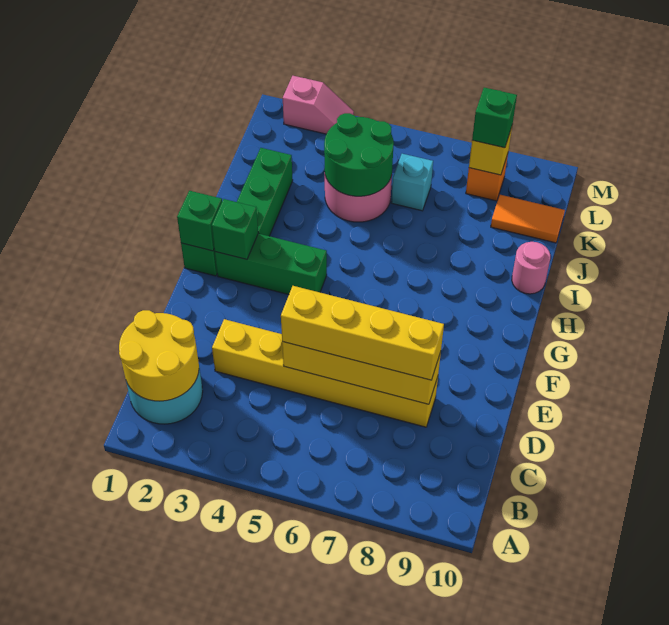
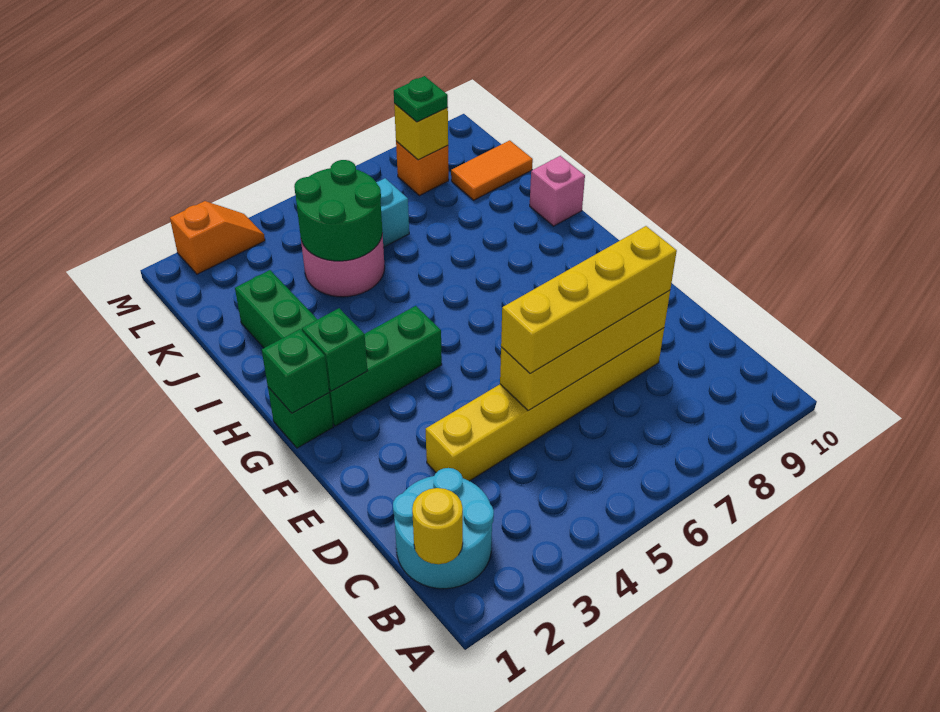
yellow 2x2 round brick [119,310,199,401] -> yellow 1x1 round brick [412,488,463,564]
pink 1x1 round brick [512,242,550,294] -> pink 1x1 brick [530,156,585,226]
green 1x1 brick [472,87,517,148] -> green 1x1 plate [394,76,448,122]
pink 1x2 slope [283,76,354,134] -> orange 1x2 slope [170,201,265,274]

